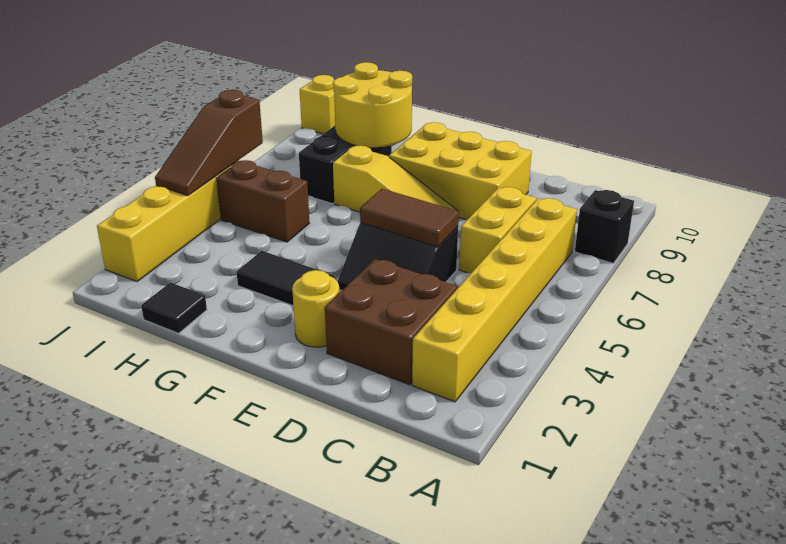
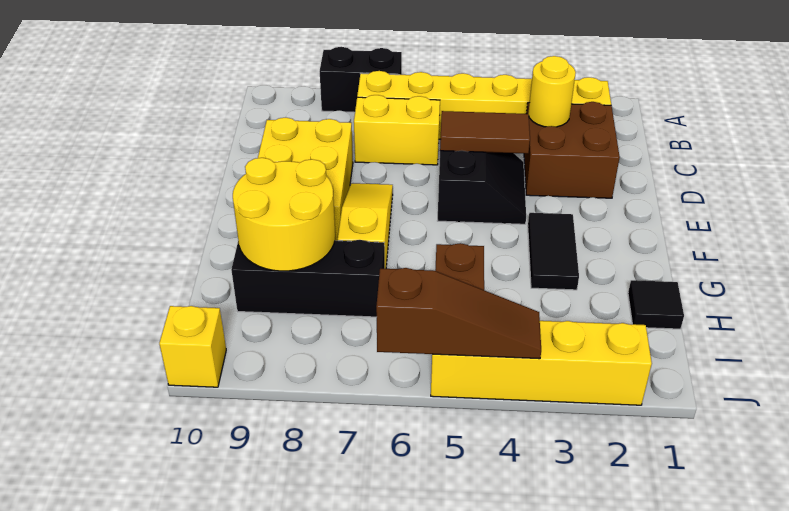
black 1x1 brick [575,190,634,264] -> black 1x2 brick [320,47,402,112]
brown 1x2 tile [360,189,459,247] -> brown 1x2 tile turned to [440,111,530,154]
yellow 1x1 round brick [292,270,339,347] -> yellow 1x1 round brick moved to [528,56,576,127]

